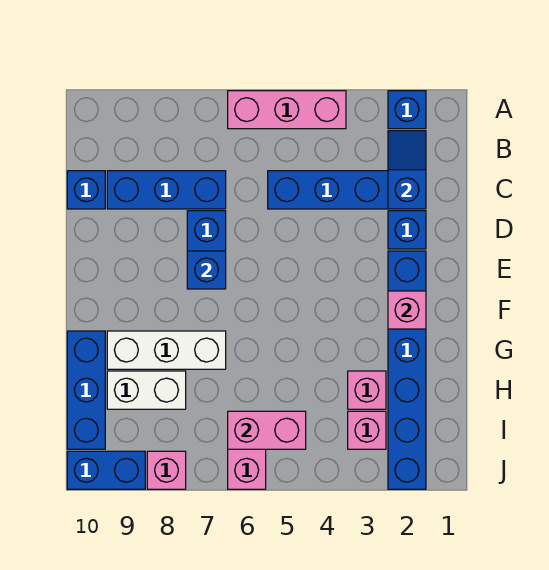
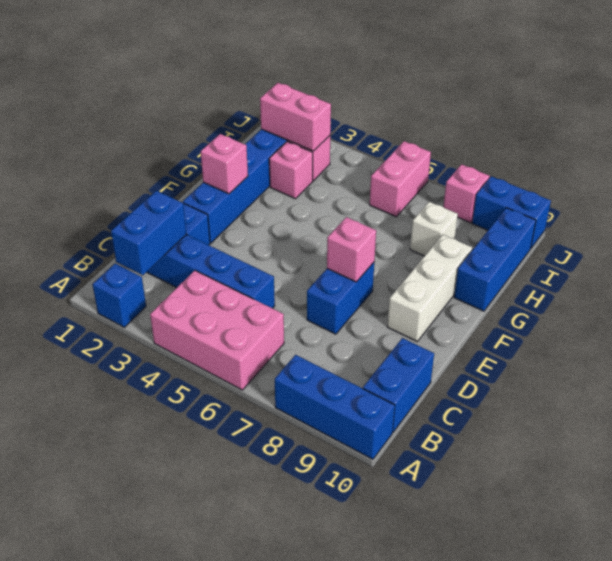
pink 1x3 brick [228,91,346,129] -> pink 2x3 brick [150,270,284,390]
blue 1x2 slope [388,131,426,209] -> blue 1x2 brick [111,191,186,275]
blue 1x3 brick [107,171,226,209] -> blue 1x3 brick moved to [275,355,395,459]
blue 1x1 brick [67,171,105,209] -> blue 1x2 brick [363,338,434,432]
blue 1x1 brick [187,251,226,289] -> pink 1x1 brick [327,217,376,282]
white 1x3 brick [107,331,226,369] -> white 1x3 brick turned to [387,235,472,341]
white 1x2 brick [107,371,186,409] -> white 1x1 brick [410,202,458,256]
pink 1x2 brick [228,411,306,449] -> pink 1x2 brick moved to [260,83,331,151]

